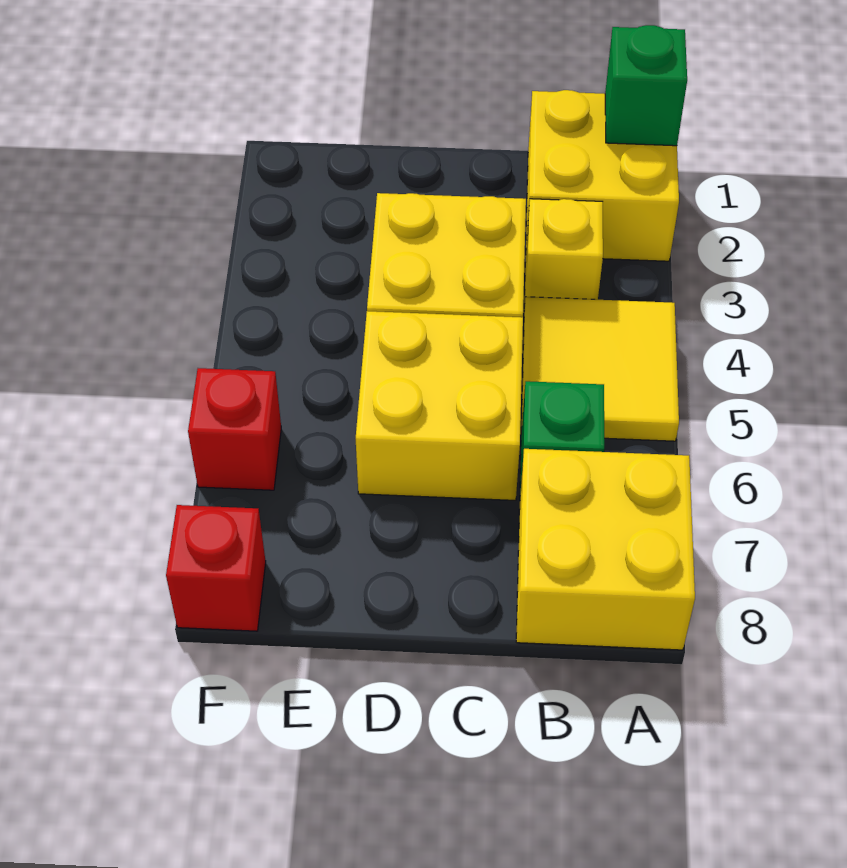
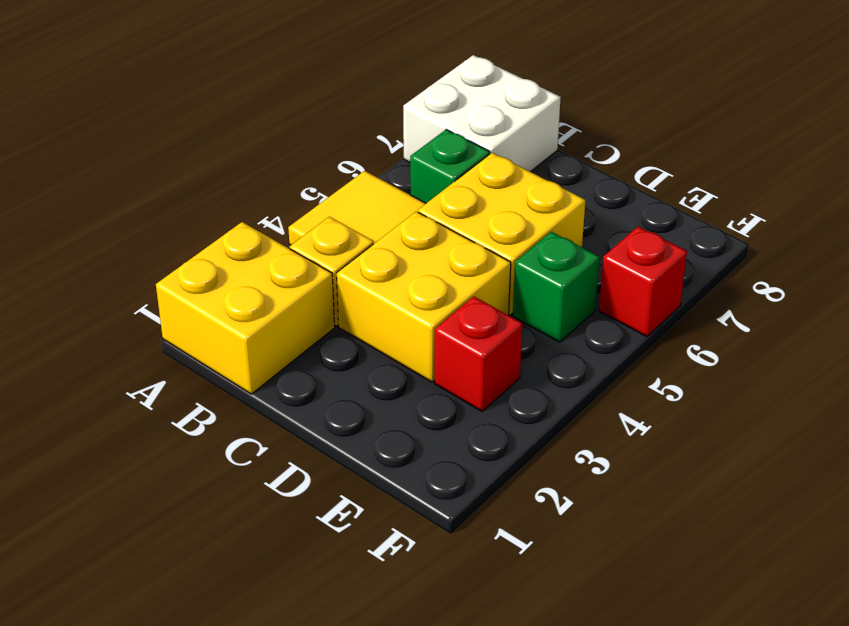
green 1x1 brick [605,25,687,146] -> green 1x1 brick moved to [513,232,599,342]
yellow 2x2 brick [516,449,695,650] -> white 2x2 brick [403,55,561,172]
red 1x1 brick [166,505,266,631] -> red 1x1 brick moved to [435,296,522,411]

